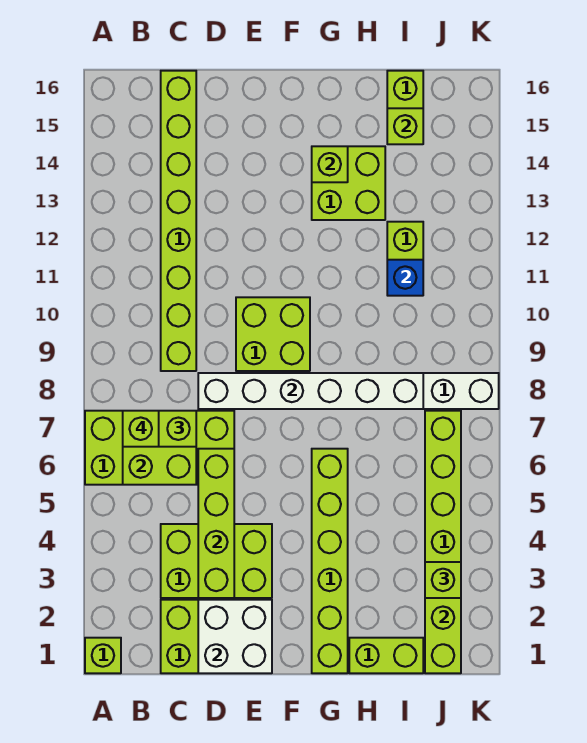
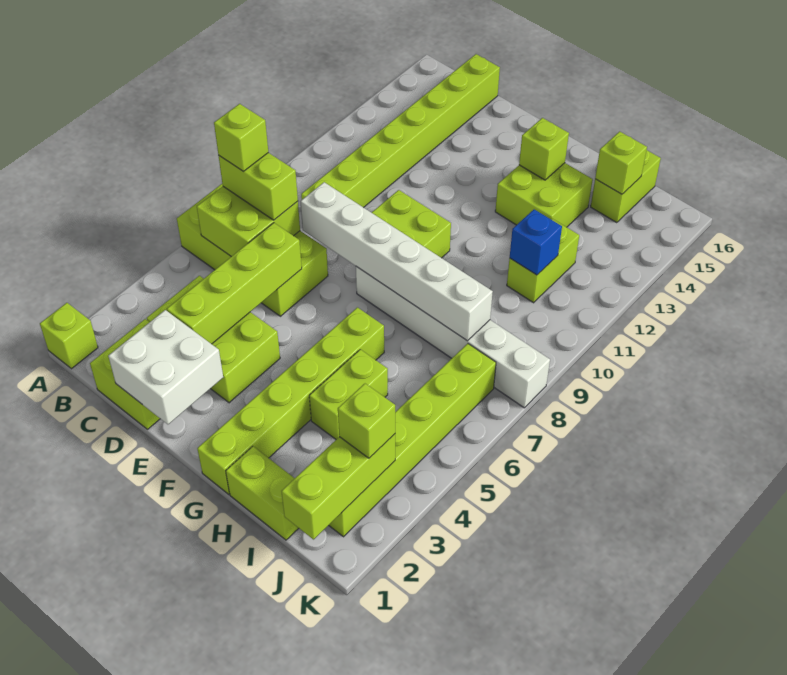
none -> lime 1x2 brick [309,349,388,439]

